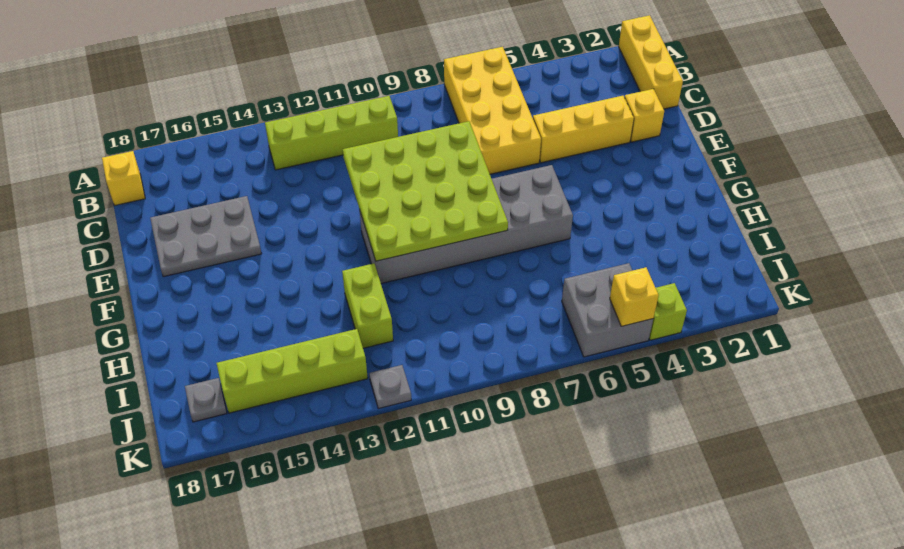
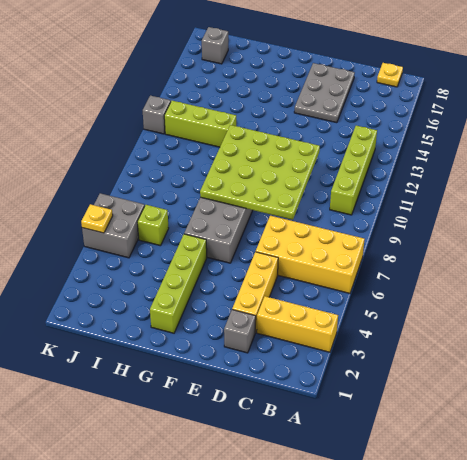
yellow 1x3 brick [619,15,683,109] -> yellow 1x3 brick moved to [257,296,338,352]
yellow 1x1 brick [102,151,145,205] -> yellow 1x1 plate [377,63,403,87]
yellow 1x1 brick [624,89,664,142] -> grey 1x1 brick [224,310,256,353]
lime 1x2 brick [342,263,393,348] -> lime 1x3 brick [164,101,236,147]
lime 1x4 brick [217,329,368,413] -> lime 1x4 brick moved to [150,234,207,333]
grey 1x1 plate [185,378,227,422] -> grey 1x1 brick [202,27,228,64]
lime 1x1 brick [649,283,687,340] -> lime 1x1 brick moved to [137,205,169,246]
yellow 1x1 brick [610,267,659,326] -> yellow 1x1 plate [81,204,113,233]
grey 1x1 plate [369,365,411,409] -> grey 1x1 brick [143,95,171,134]

